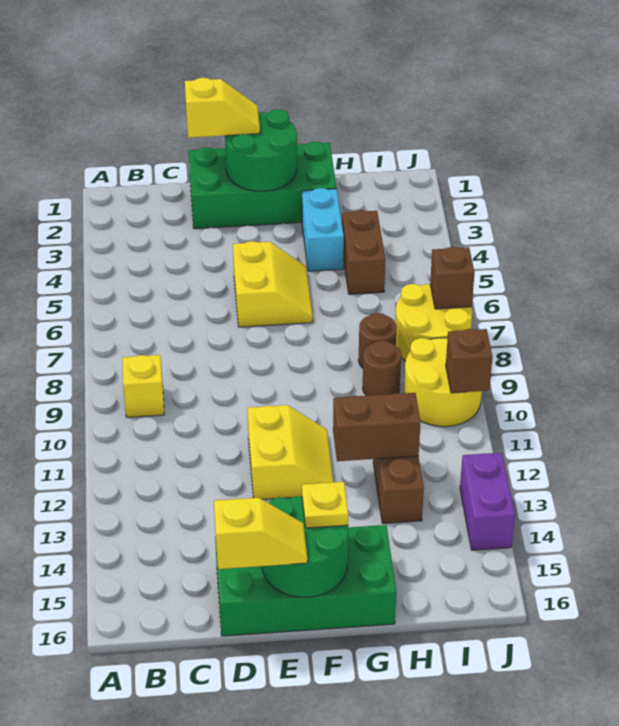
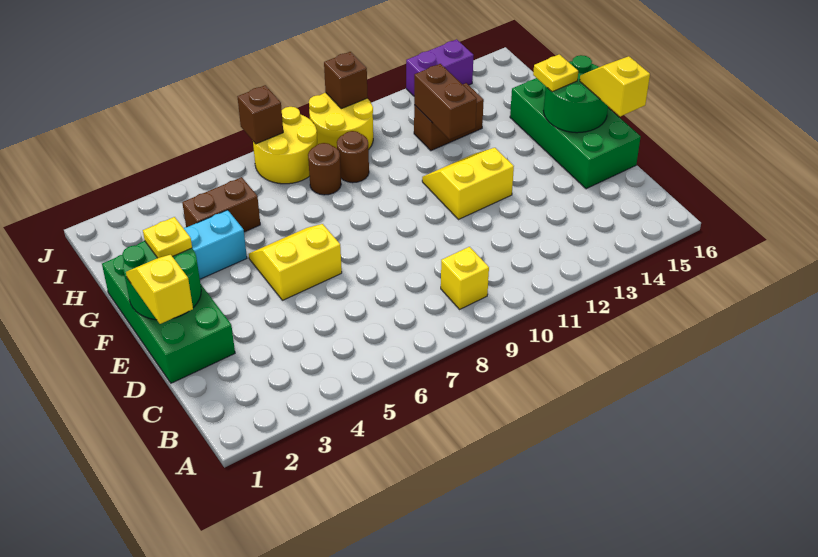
none -> yellow 1x1 plate [143,217,192,258]

